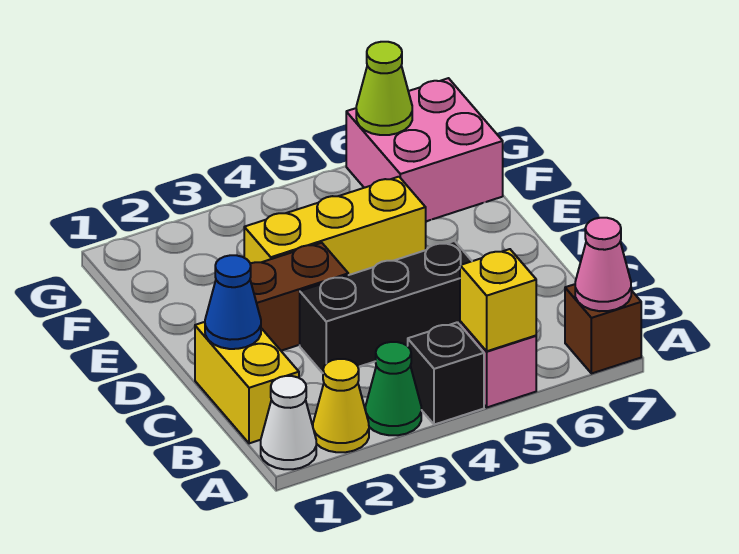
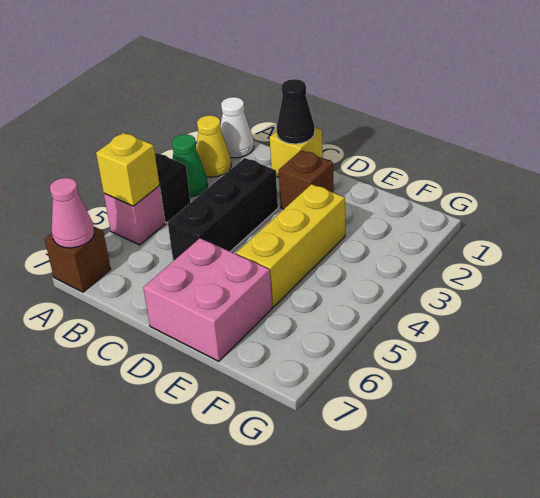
yellow 1x2 brick [195,322,299,443] -> yellow 1x1 brick [270,128,323,177]
blue 1x1 cone [205,255,261,349] -> black 1x1 cone [277,79,315,144]
brown 1x2 brick [250,243,348,351] -> brown 1x1 brick [279,150,334,209]
pink 2x2 brick [346,78,503,221] -> pink 2x2 brick moved to [143,238,272,361]
lime 1x1 cone [356,42,412,135] -> none

